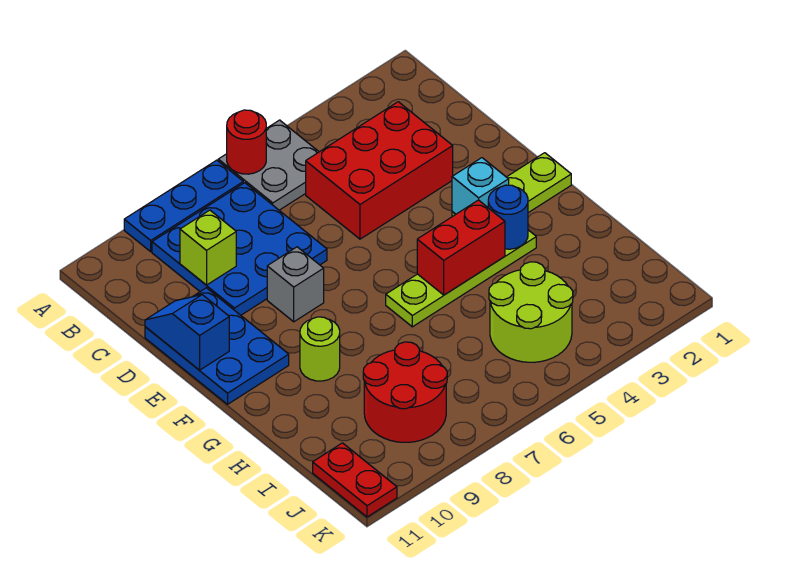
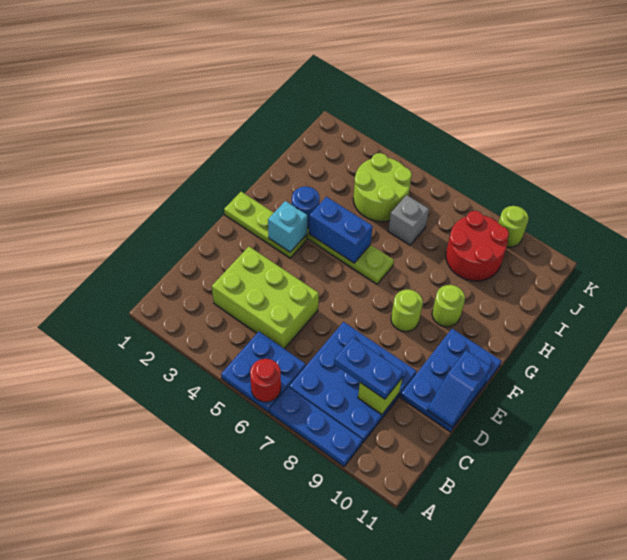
grey 2x2 plate [218,120,319,210] -> blue 2x2 plate [221,332,306,412]
red 2x3 brick [306,102,453,239] -> lime 2x3 brick [212,247,319,349]
none -> blue 1x2 plate [334,337,404,399]
grey 1x1 brick [267,247,324,322] -> grey 1x1 brick moved to [388,195,429,245]
none -> lime 1x1 round brick [391,289,423,332]
red 1x2 brick [417,200,505,295] -> blue 1x2 brick [309,197,373,263]
red 1x2 plate [313,443,397,517] -> none
none -> lime 1x1 round brick [498,206,529,247]

